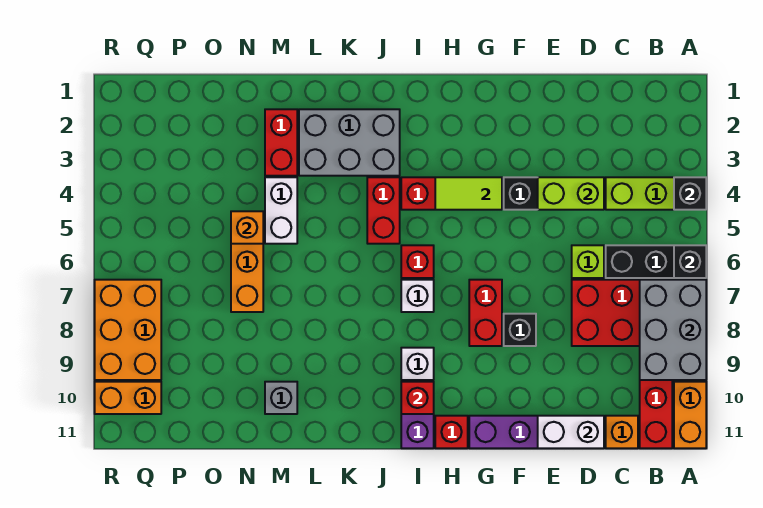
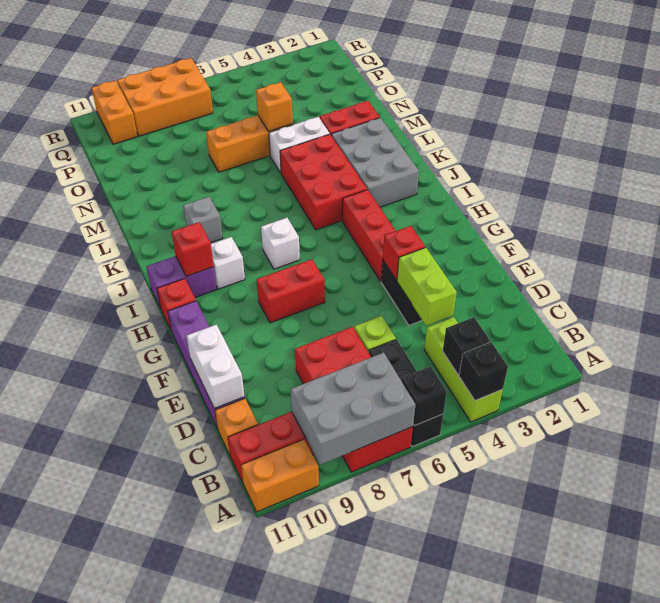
black 1x1 brick [504,314,536,346] -> black 1x1 brick moved to [443,317,490,375]
lime 1x2 tile [435,177,502,210] -> none
red 1x1 brick [401,245,434,278] -> red 1x1 brick moved to [383,226,425,280]
red 1x2 brick [367,177,400,244] -> red 2x3 brick [280,134,367,230]
grey 1x1 brick [265,382,297,414] -> grey 1x1 brick moved to [183,197,222,243]

